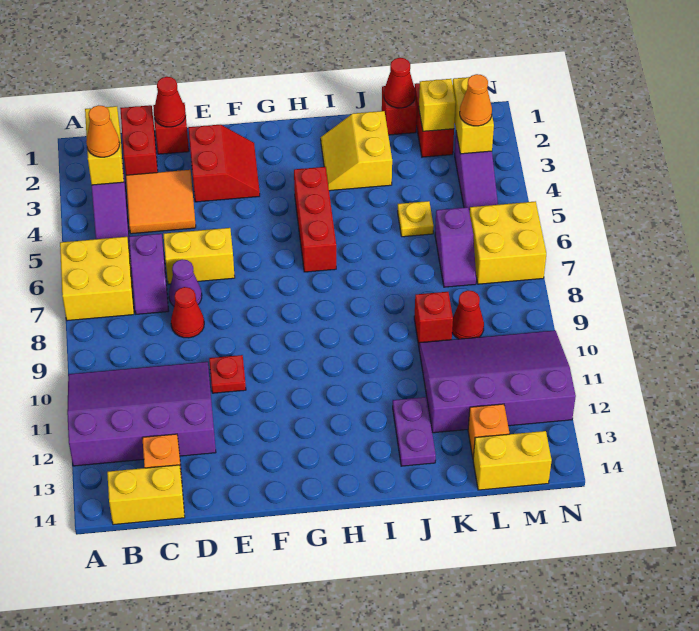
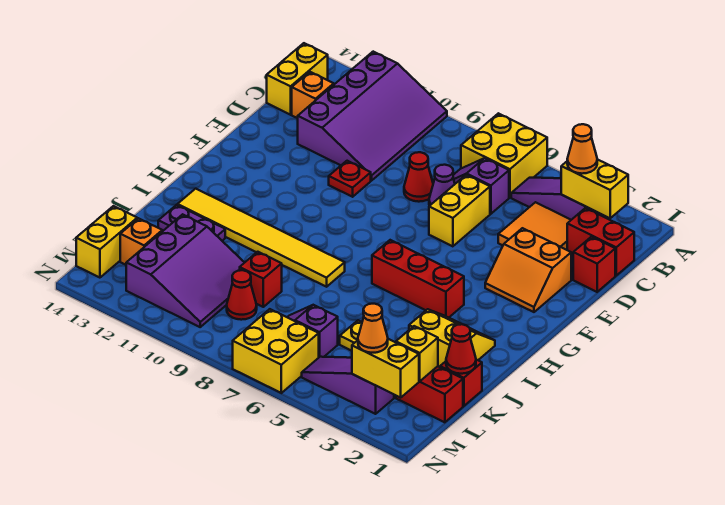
red 1x1 cone [154,77,186,127] -> none
red 2x2 slope [188,125,260,202] -> orange 2x2 slope [485,228,571,312]
none -> yellow 1x6 tile [177,189,345,287]
purple 3x4 slope [419,330,576,433] -> purple 3x3 slope [126,214,245,327]

